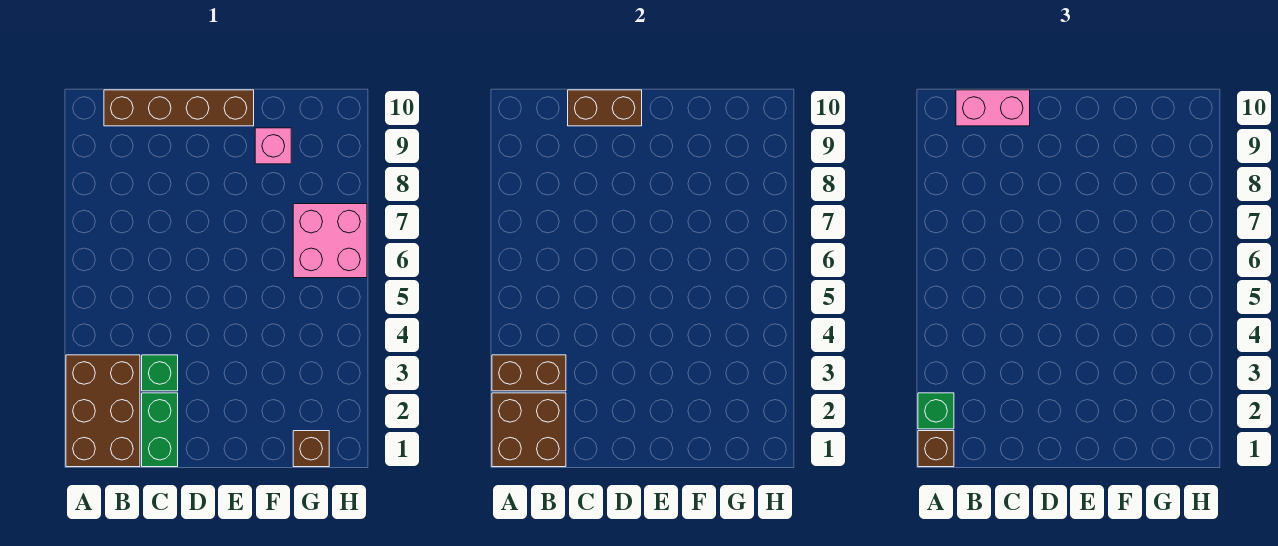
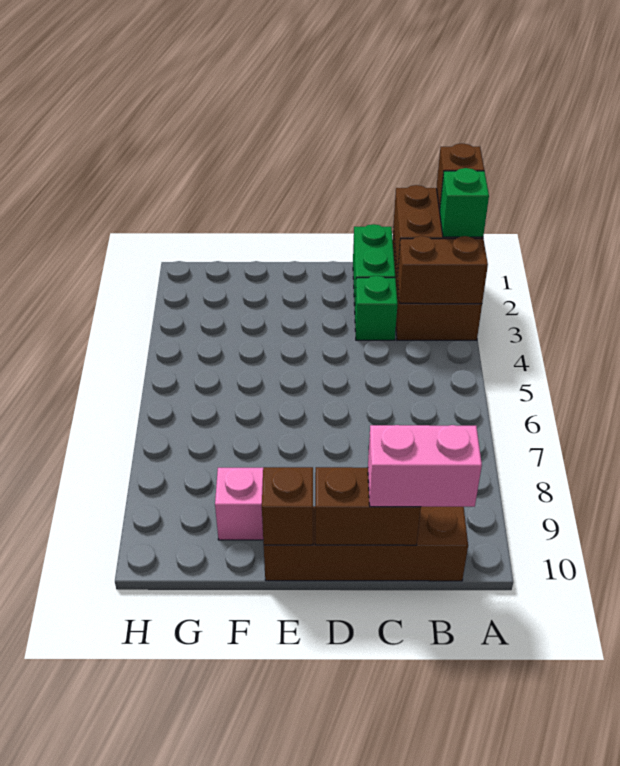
brown 1x1 brick [293,431,329,467] -> brown 1x1 brick moved to [262,467,313,545]
pink 2x2 brick [293,204,367,278] -> none

